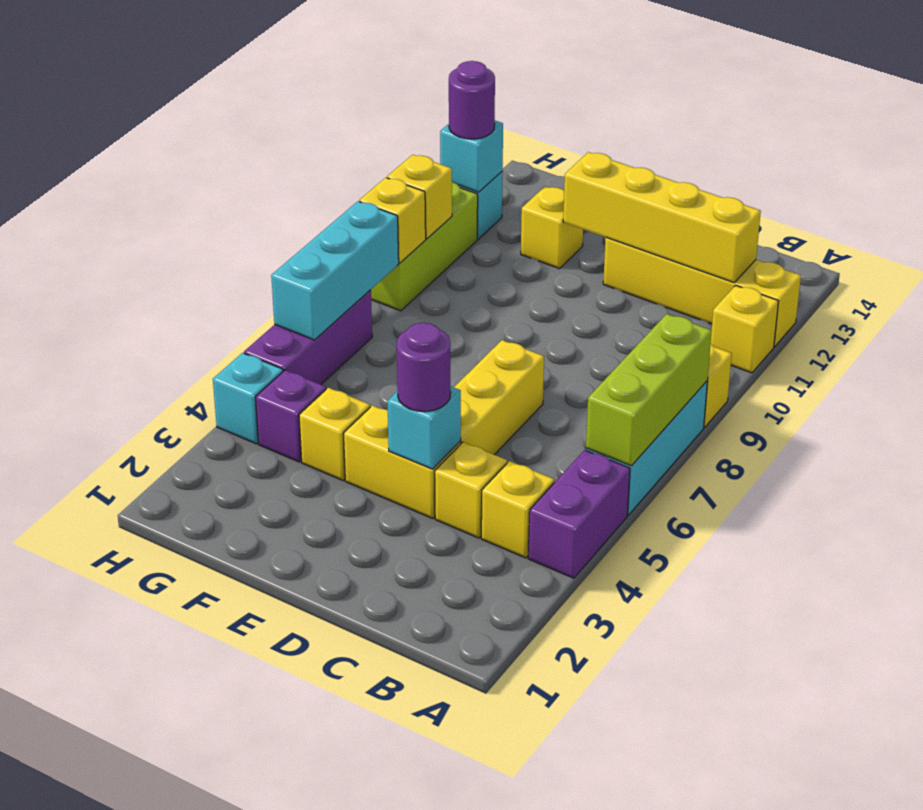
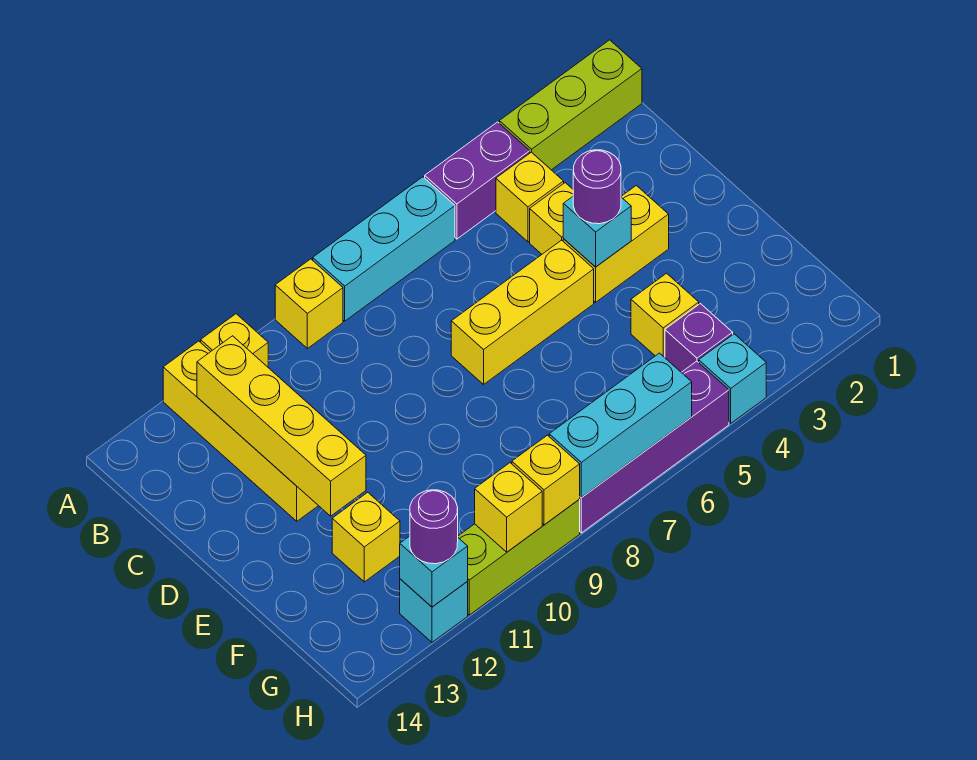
lime 1x3 brick [586,314,712,466] -> lime 1x3 brick moved to [499,40,642,170]
yellow 1x2 brick [343,405,461,519] -> yellow 1x2 brick turned to [563,185,669,302]
purple 1x3 brick [244,290,372,384] -> purple 1x4 brick [579,361,729,533]

